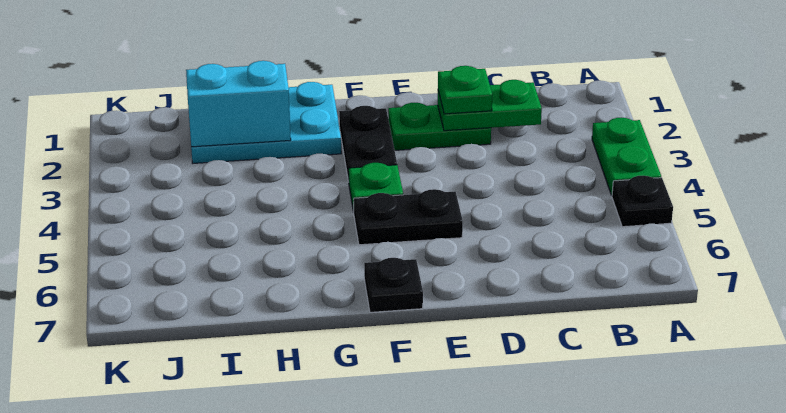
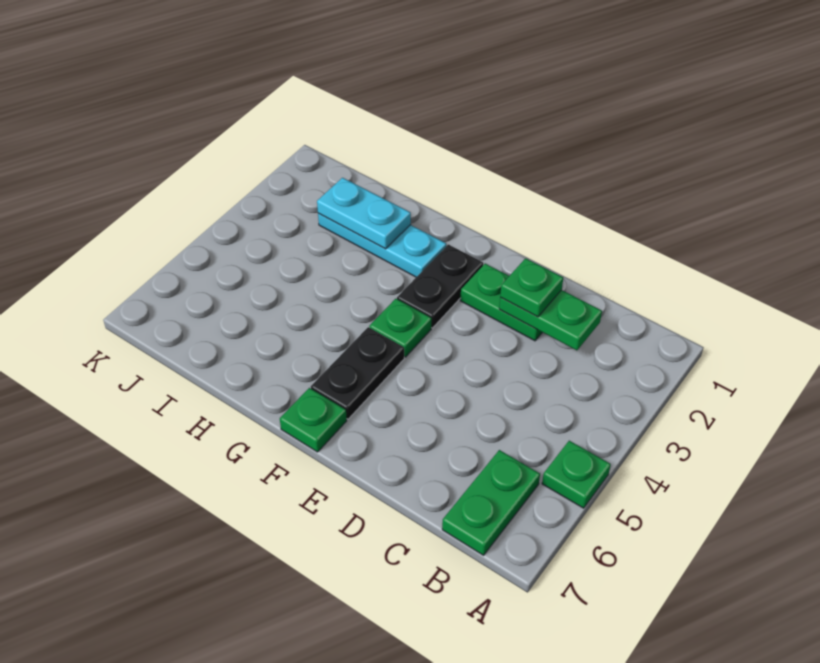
green 1x2 plate [592,118,661,195] -> green 1x2 plate moved to [442,450,540,555]
black 1x1 plate [612,176,673,227] -> green 1x1 plate [542,441,611,508]
black 1x2 plate [354,189,463,245] -> black 1x2 plate turned to [311,327,404,419]
black 1x1 plate [364,258,423,312] -> green 1x1 plate [280,388,347,452]
cyan 2x3 plate [191,82,341,163] -> cyan 1x3 plate [318,213,446,277]
cyan 1x2 brick [186,61,291,147] -> cyan 1x2 plate [317,178,411,249]

